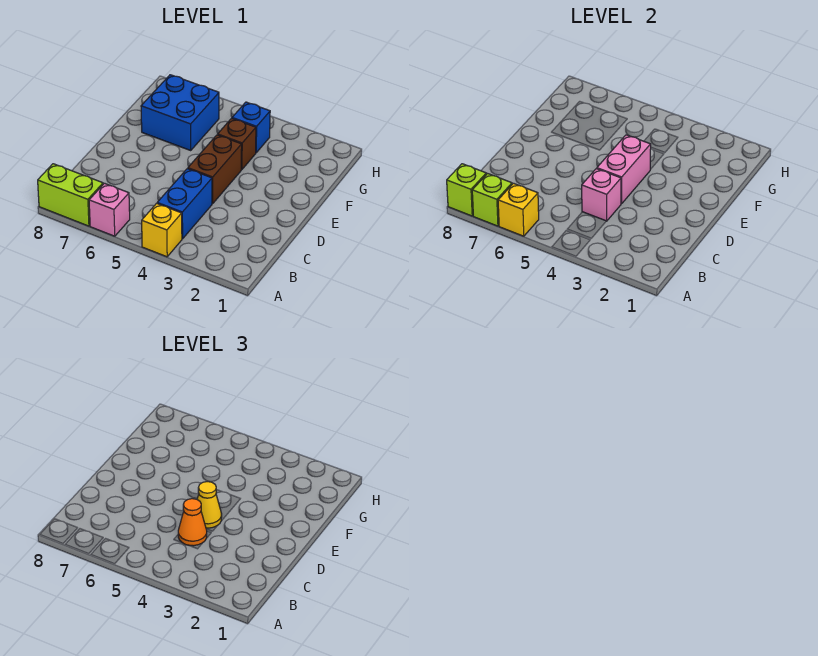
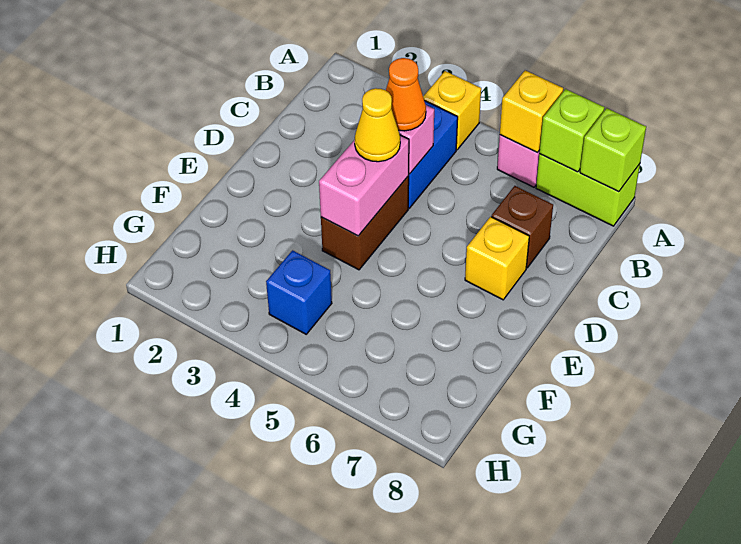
none -> yellow 1x1 brick [465,217,529,300]
brown 1x1 brick [218,118,256,170] -> brown 1x1 brick moved to [492,186,553,268]
blue 2x2 brick [141,75,219,150] -> none

